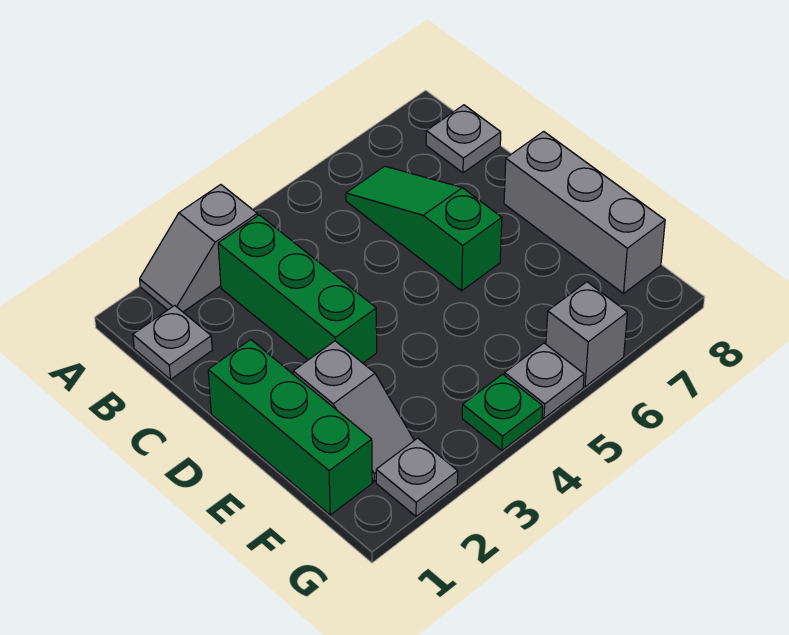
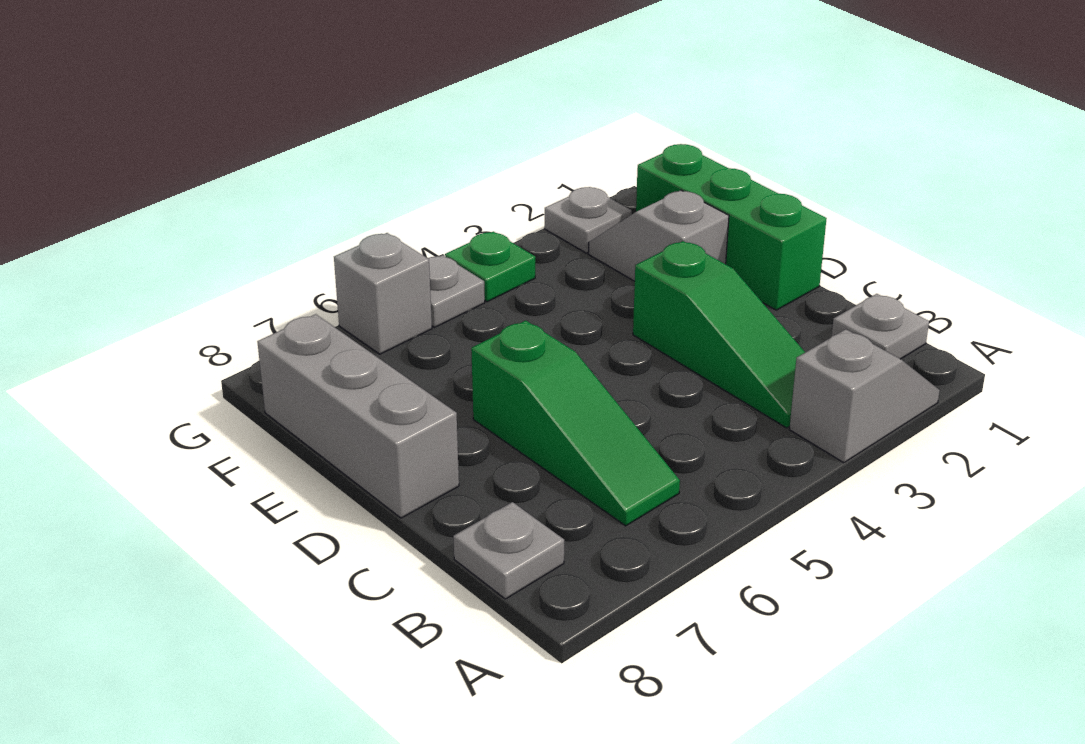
green 1x3 brick [218,215,377,363] -> green 1x3 slope [633,241,805,428]

